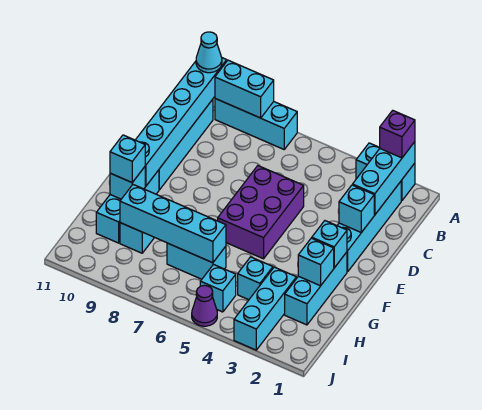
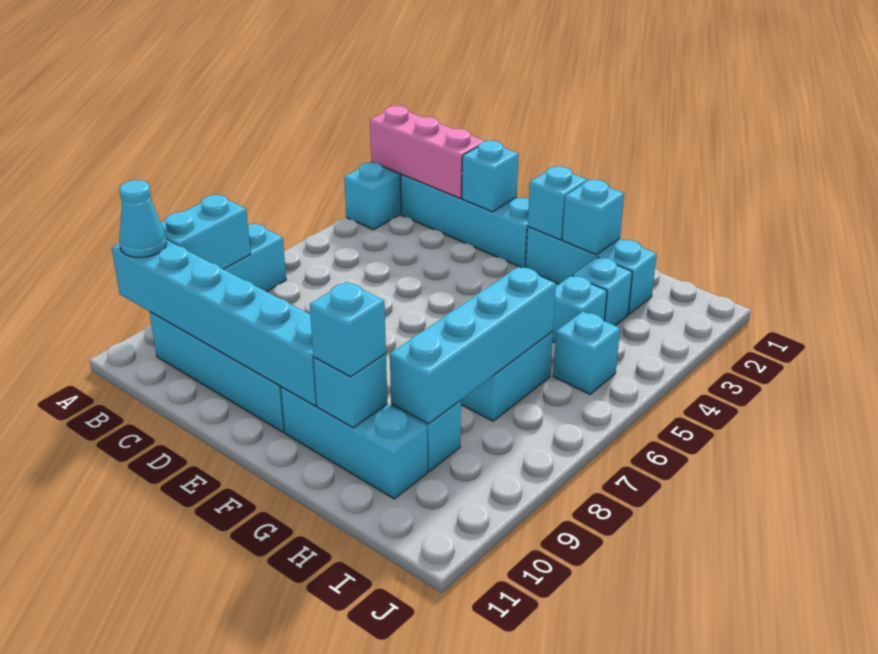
cyan 1x3 brick [353,142,415,215] -> pink 1x3 brick [370,106,484,198]
purple 1x1 brick [380,110,415,158] -> none
purple 2x3 brick [218,166,304,259] -> none
cyan 1x3 brick [234,267,296,350] -> cyan 1x1 brick [573,257,632,326]
purple 1x1 cone [192,285,217,326] -> none

